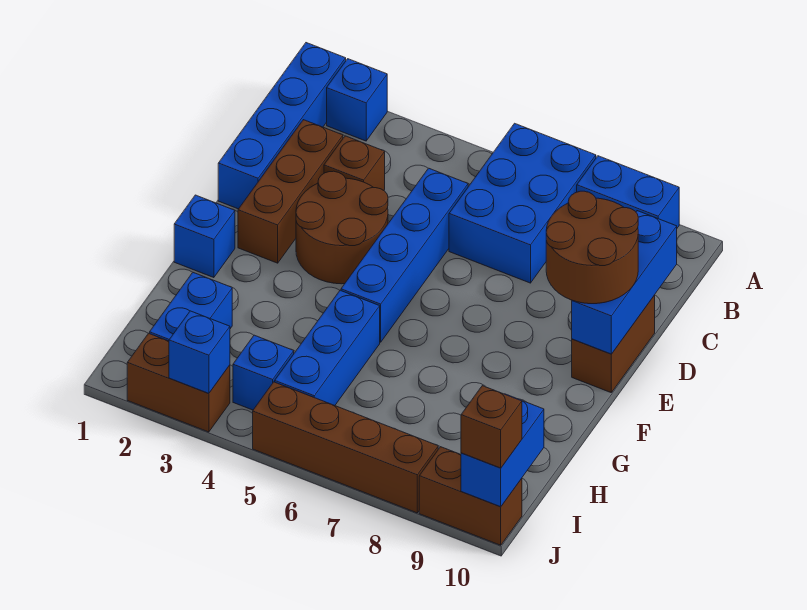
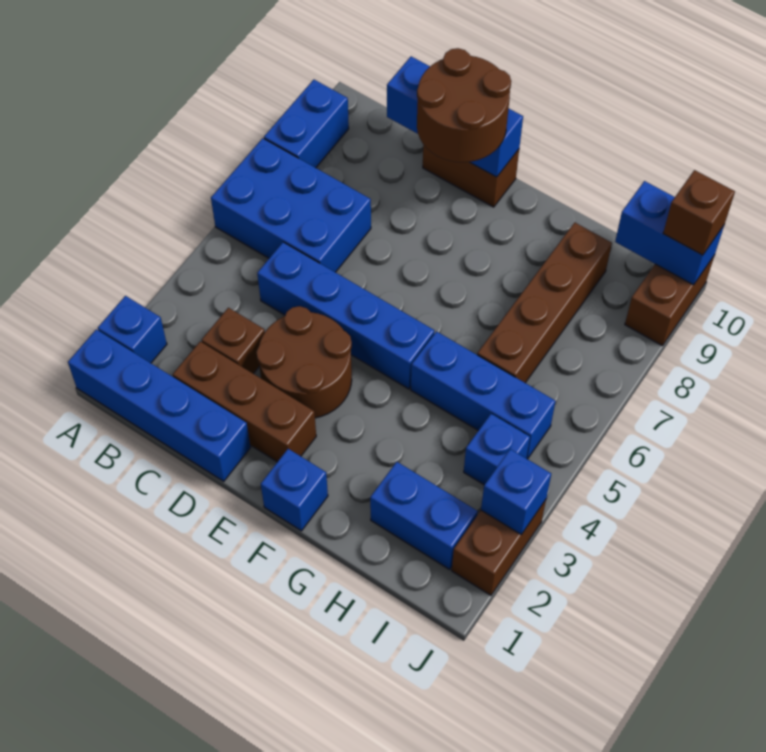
brown 1x4 brick [253,382,438,513] -> brown 1x4 brick moved to [477,222,612,383]

